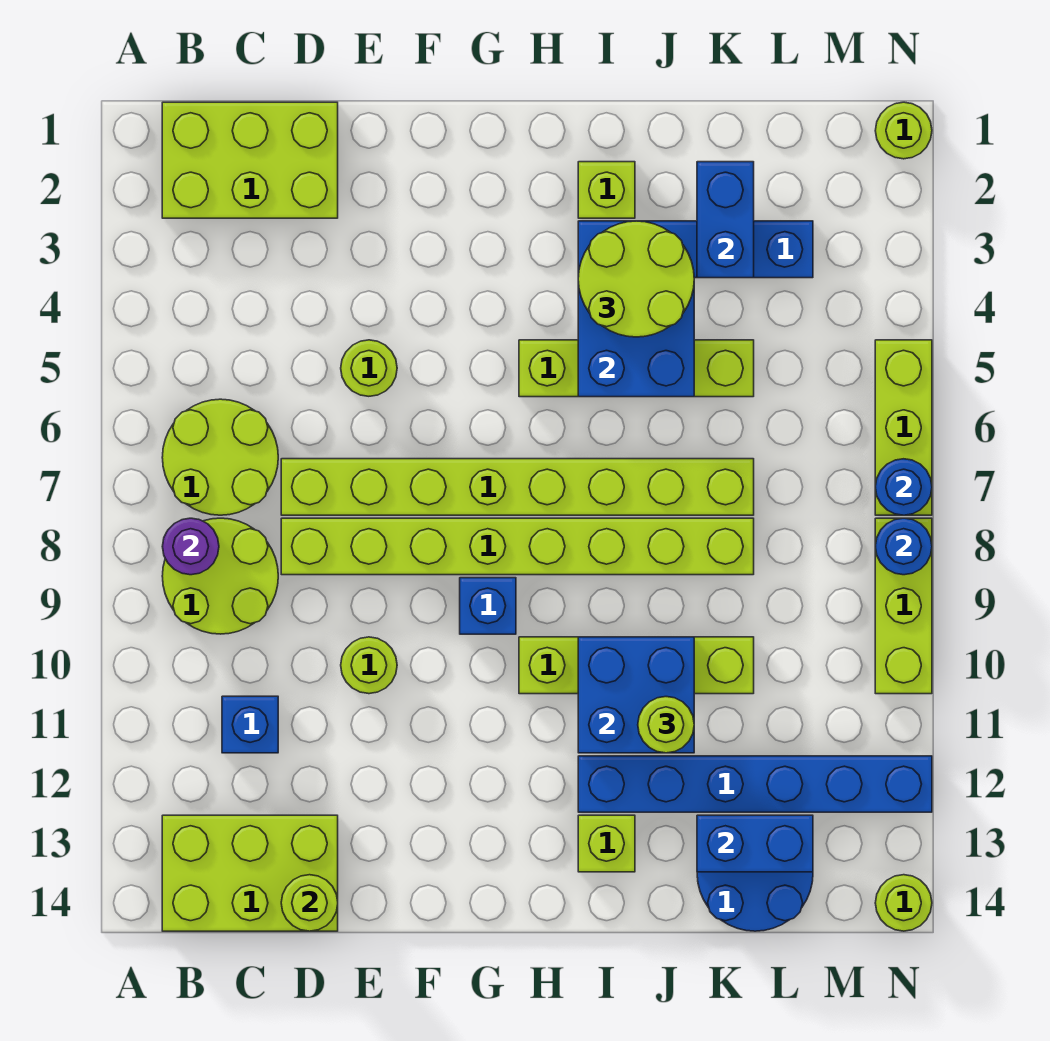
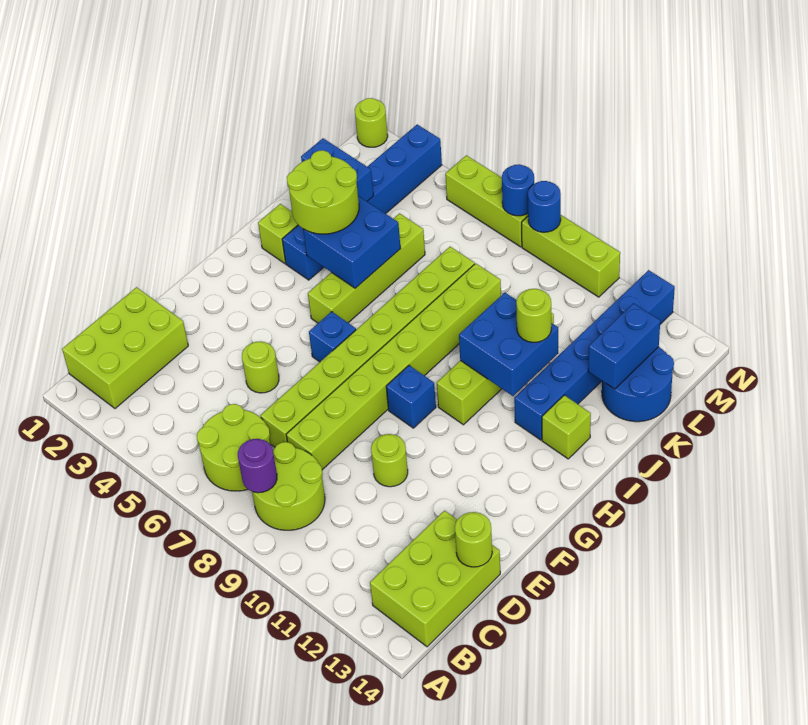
blue 1x1 brick [222,696,278,753] -> blue 1x1 brick moved to [309,312,356,362]
blue 1x4 brick [578,221,813,278] -> blue 1x6 brick [282,124,442,280]
lime 1x1 round brick [875,875,932,931] -> none

